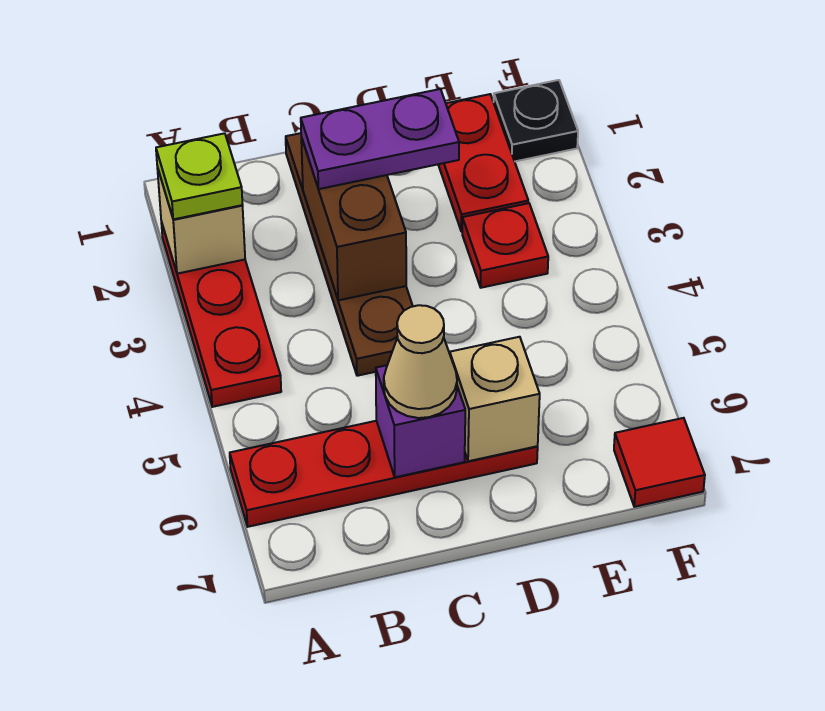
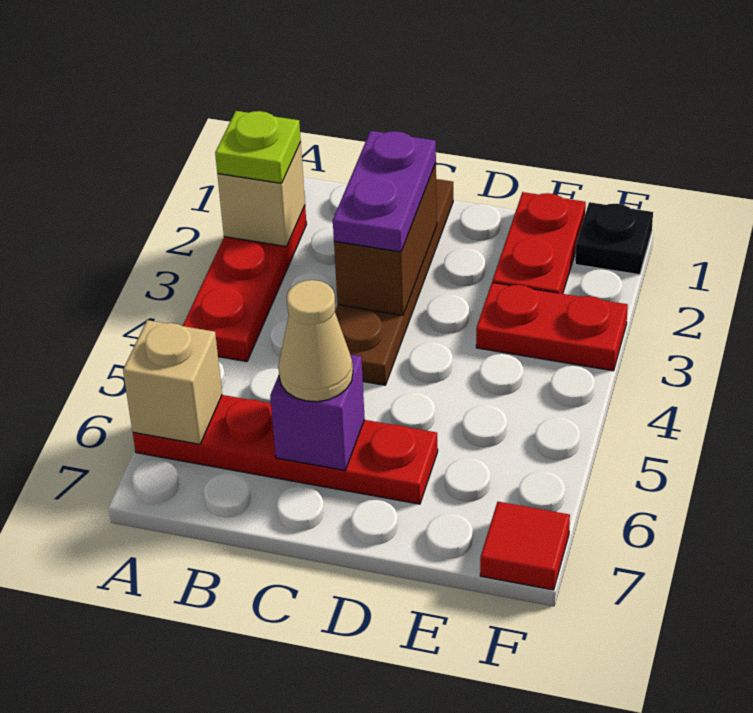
purple 1x2 plate [301,89,459,189] -> purple 1x2 plate turned to [333,131,436,252]
tan 1x1 brick [450,337,540,461] -> tan 1x1 brick moved to [123,320,222,444]
red 1x1 plate [462,203,548,288] -> red 1x2 plate [476,283,628,371]

